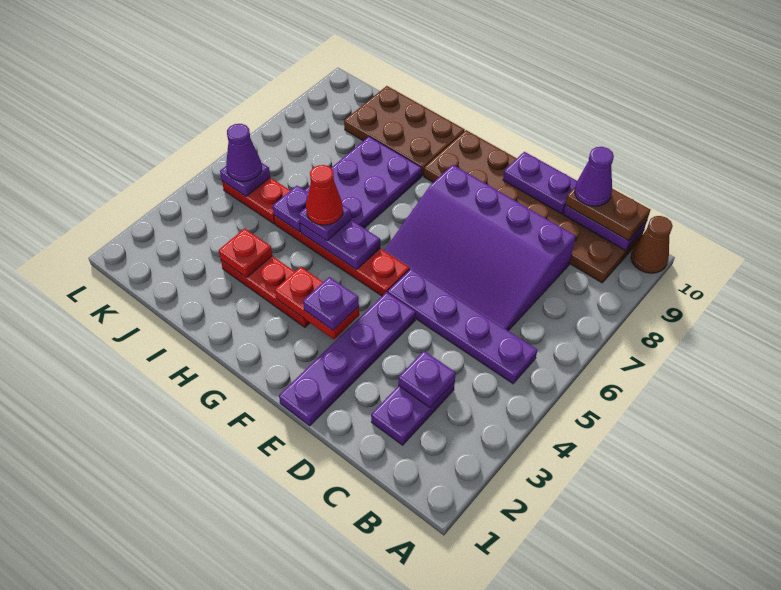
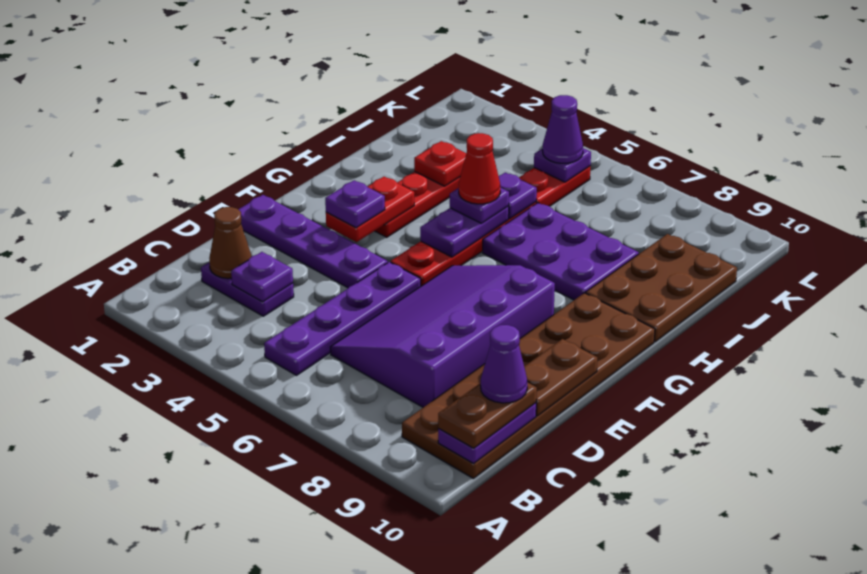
brown 1x1 cone [631,216,673,273] -> brown 1x1 cone moved to [209,207,252,279]
purple 1x2 plate [503,152,577,214] -> brown 1x2 plate [524,339,597,416]

